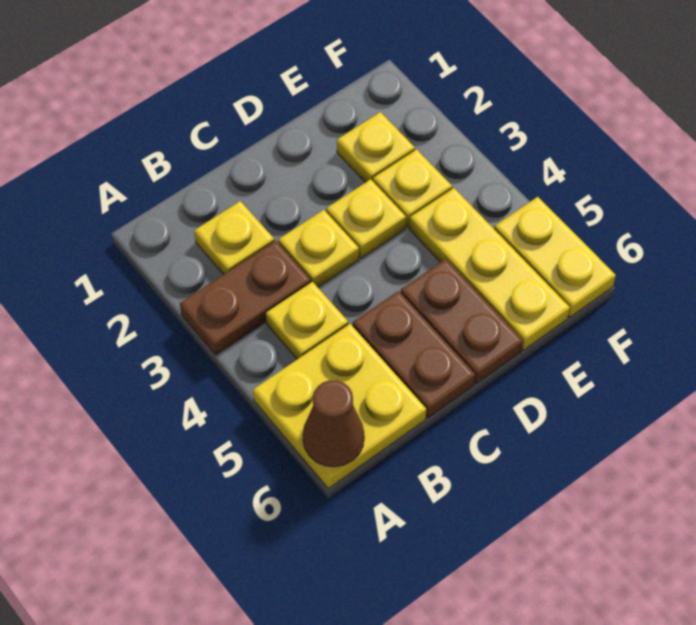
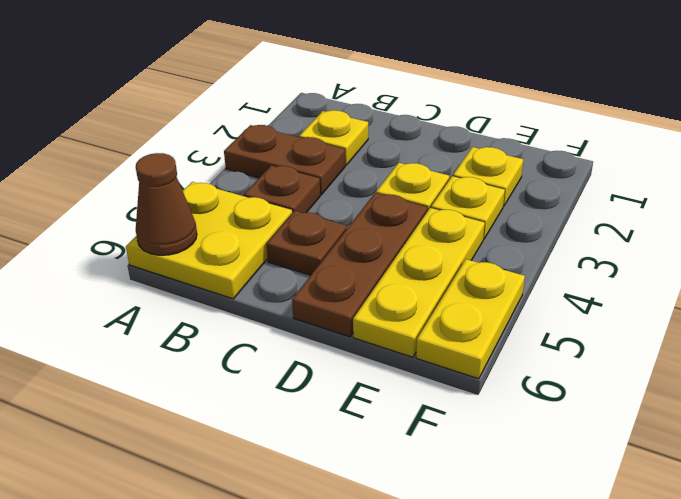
yellow 1x1 plate [266,282,348,359] -> brown 1x1 plate [244,165,320,213]
yellow 1x1 plate [278,210,359,287] -> none
brown 1x2 plate [352,291,475,418] -> brown 1x1 plate [266,211,347,275]
brown 1x2 plate [401,259,523,384] -> brown 1x3 plate [292,193,427,337]

